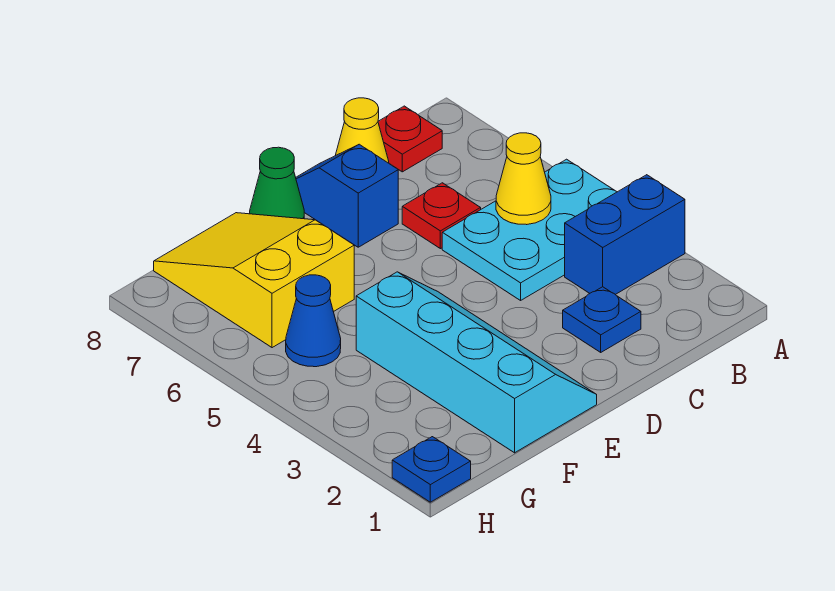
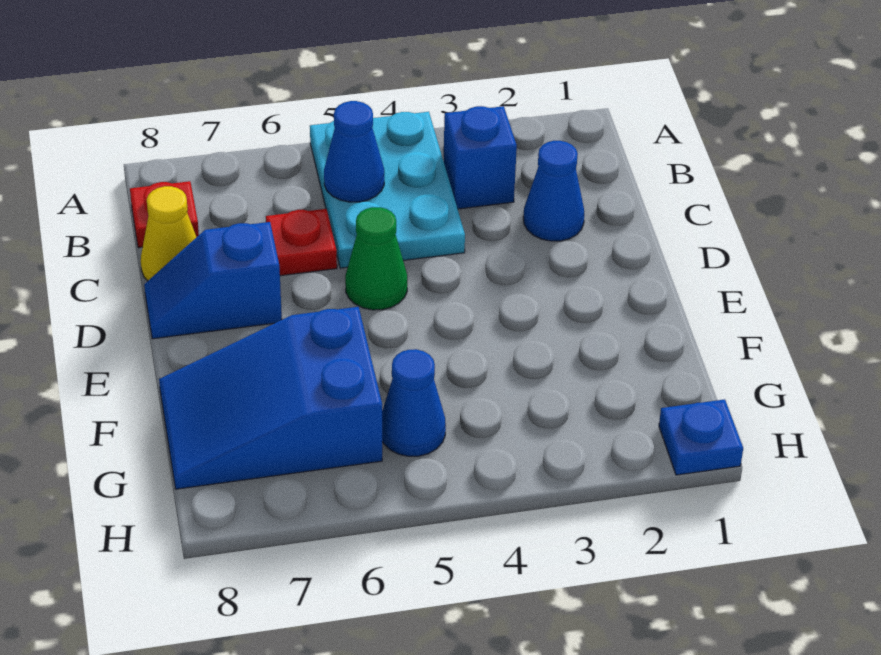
blue 1x2 brick [565,175,685,295] -> blue 1x1 brick [444,106,517,209]
yellow 1x1 cone [496,133,551,225] -> blue 1x1 cone [324,101,384,202]
blue 1x1 plate [563,287,641,352] -> blue 1x1 cone [523,141,584,241]
cyan 2x4 slope [356,272,597,453] -> none
green 1x1 cone [250,147,304,219] -> green 1x1 cone moved to [345,207,407,310]
yellow 2x3 slope [154,213,354,348] -> blue 2x3 slope [159,307,382,489]

